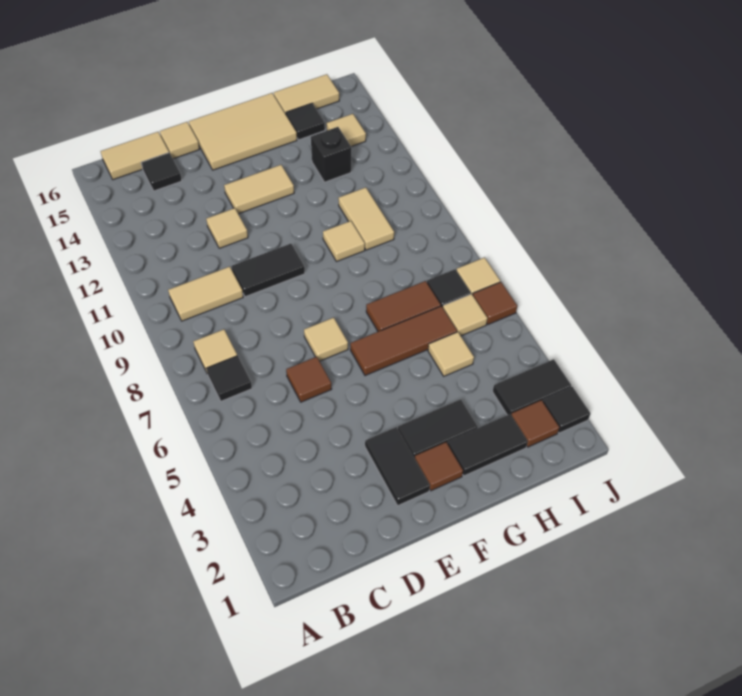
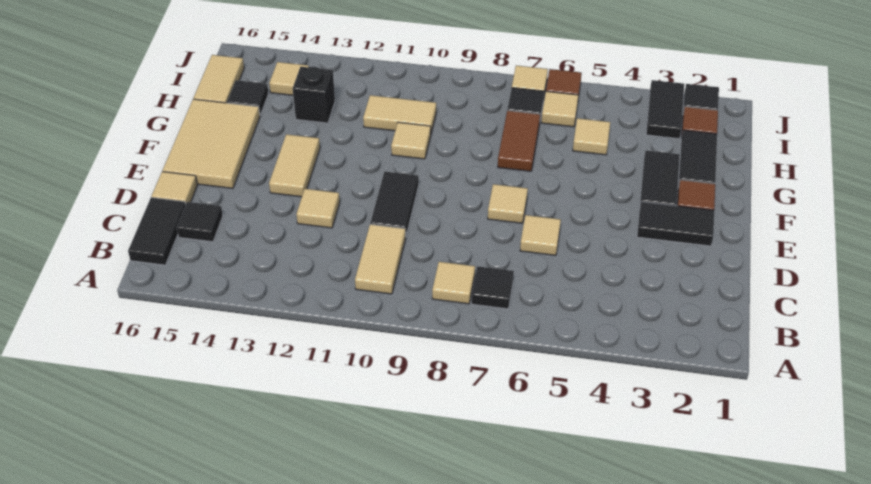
tan 1x2 tile [101,132,169,180] -> black 1x2 tile [128,197,186,265]
brown 1x1 tile [286,357,331,402] -> tan 1x1 tile [520,215,561,255]
brown 1x3 tile [350,306,457,376] -> none

